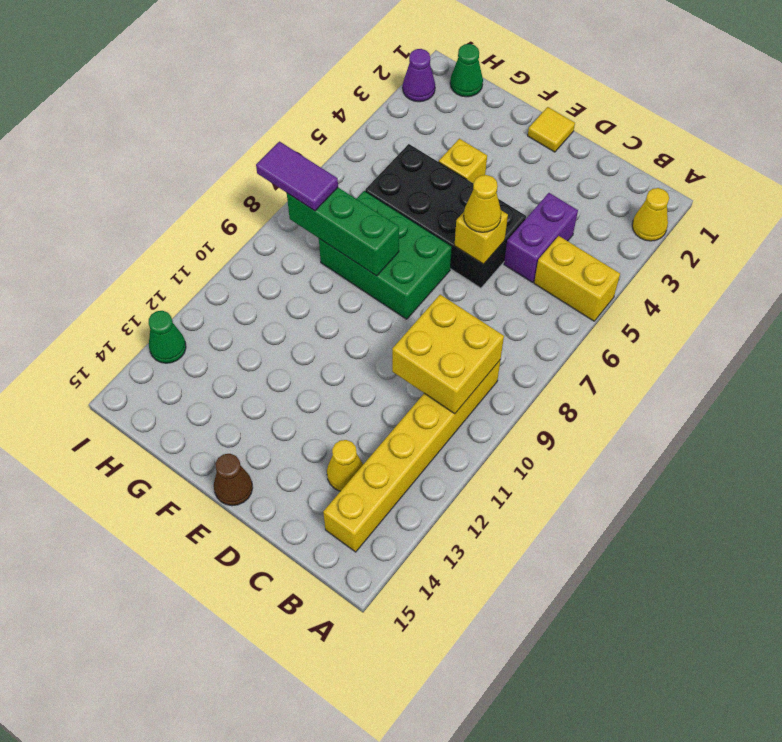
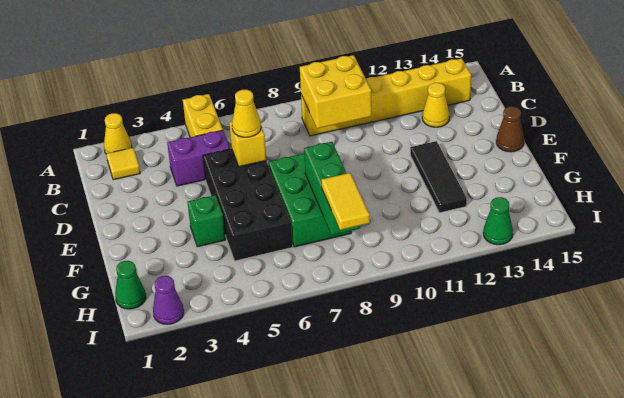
yellow 1x1 tile [528,107,575,152] -> yellow 1x1 tile moved to [106,148,140,180]
none -> black 1x3 tile [410,141,467,213]
yellow 1x1 brick [439,139,487,183] -> green 1x1 brick [188,195,225,247]
purple 1x2 tile [256,142,338,211] -> yellow 1x2 tile [322,173,370,230]

